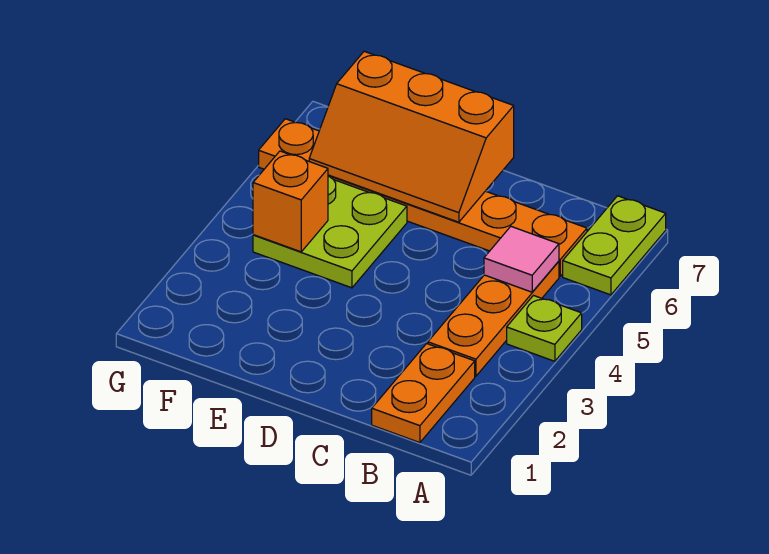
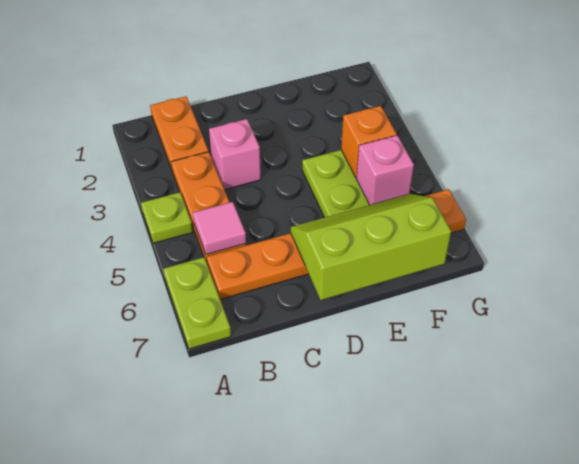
none -> pink 1x1 brick [209,119,261,190]
orange 2x3 slope [309,51,514,222] -> lime 2x3 slope [291,194,451,300]
none -> pink 1x1 brick [356,135,414,205]

